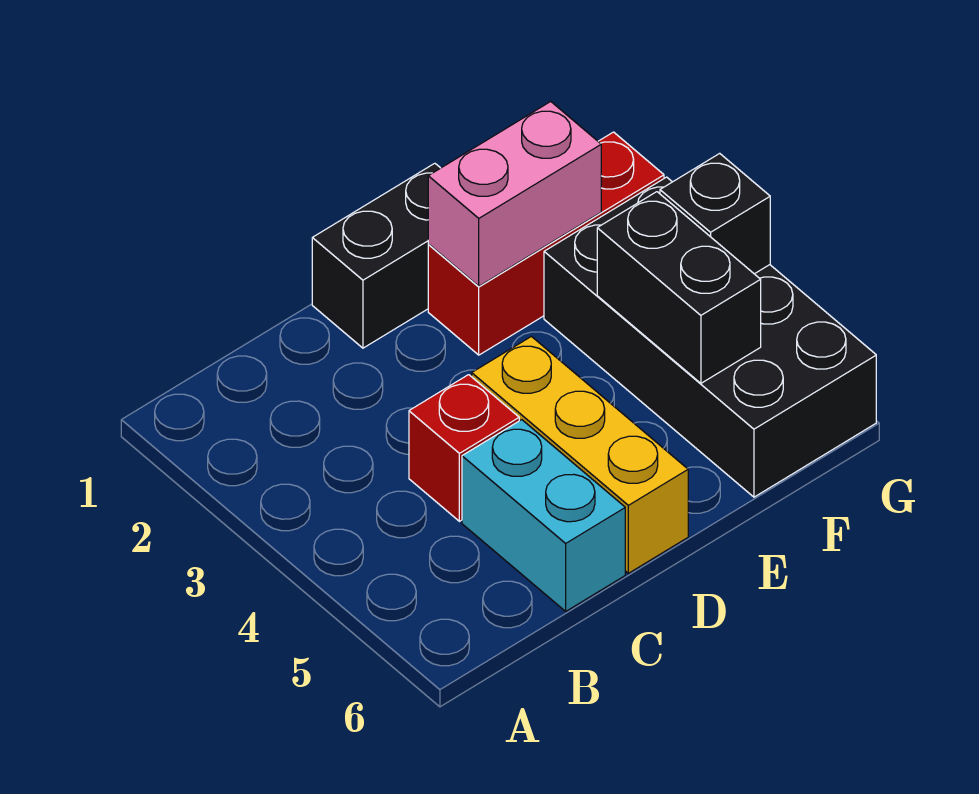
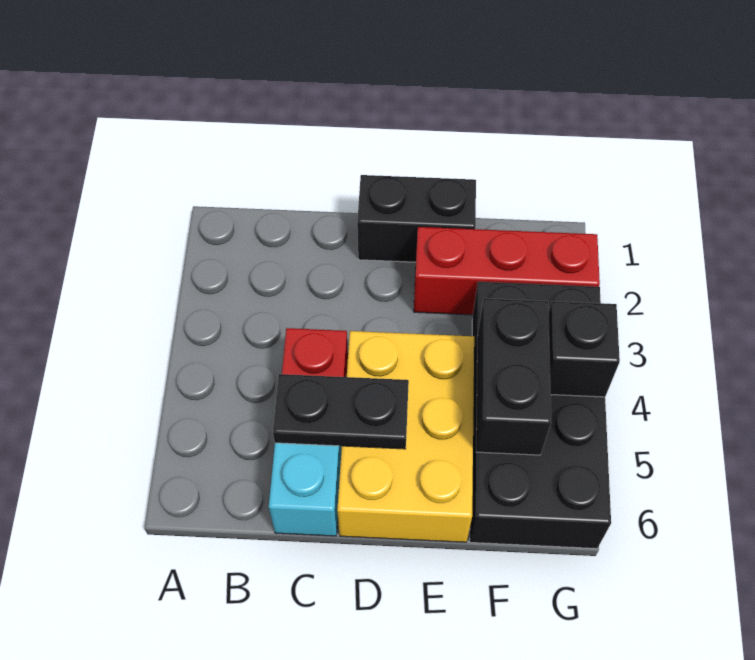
none -> black 1x2 plate [273,374,409,449]
yellow 1x3 brick [472,337,688,573] -> yellow 2x3 brick [337,331,474,542]
pink 1x2 brick [428,102,601,286] -> none

